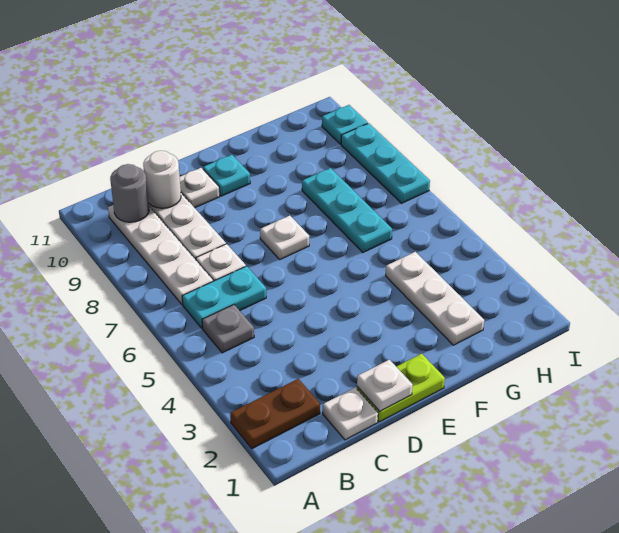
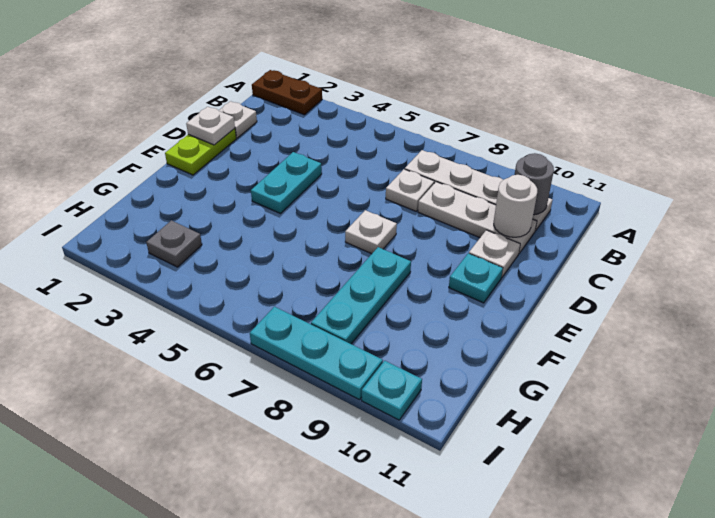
brown 1x2 plate [230,379,320,449] -> brown 1x2 plate turned to [252,70,322,115]
grey 1x1 plate [202,305,254,353] -> grey 1x1 plate moved to [146,220,202,267]
cyan 1x2 plate [182,266,266,328] -> cyan 1x2 plate moved to [251,152,322,214]
white 1x3 plate [386,252,484,345] -> none
cyan 1x3 plate [302,168,392,252] -> cyan 1x3 plate turned to [311,247,411,344]

